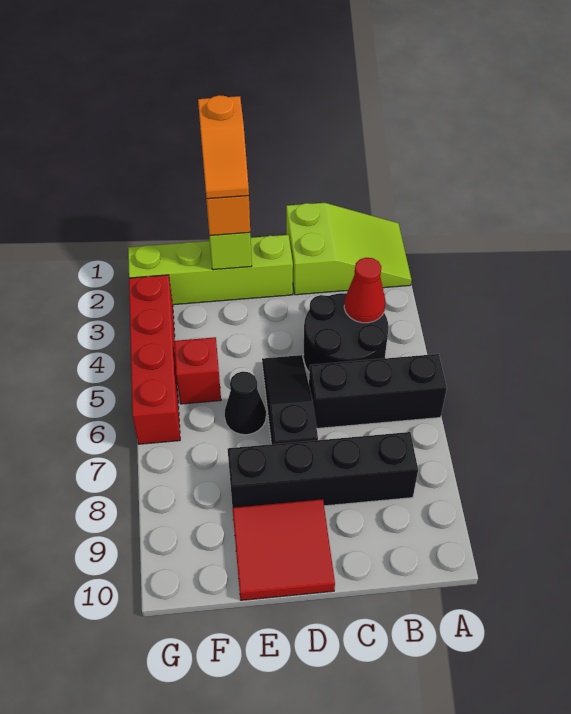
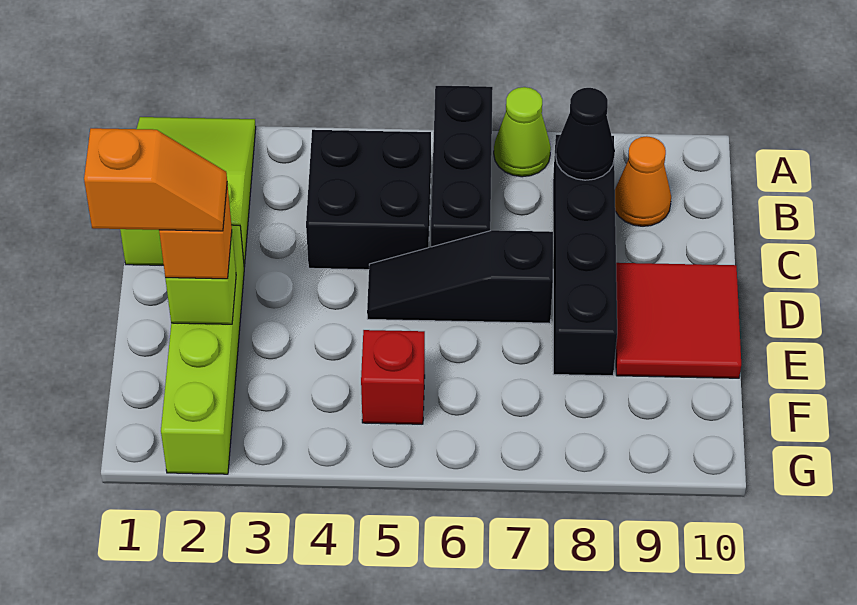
none -> lime 1x1 cone [494,87,551,177]
black 2x2 round brick [303,293,389,372] -> black 2x2 brick [306,130,431,270]
red 1x1 cone [344,258,385,323] -> none
none -> orange 1x1 cone [615,136,671,226]
black 1x1 cone [225,371,266,435] -> black 1x1 cone moved to [556,88,615,180]
red 1x4 brick [129,275,180,444] -> none

